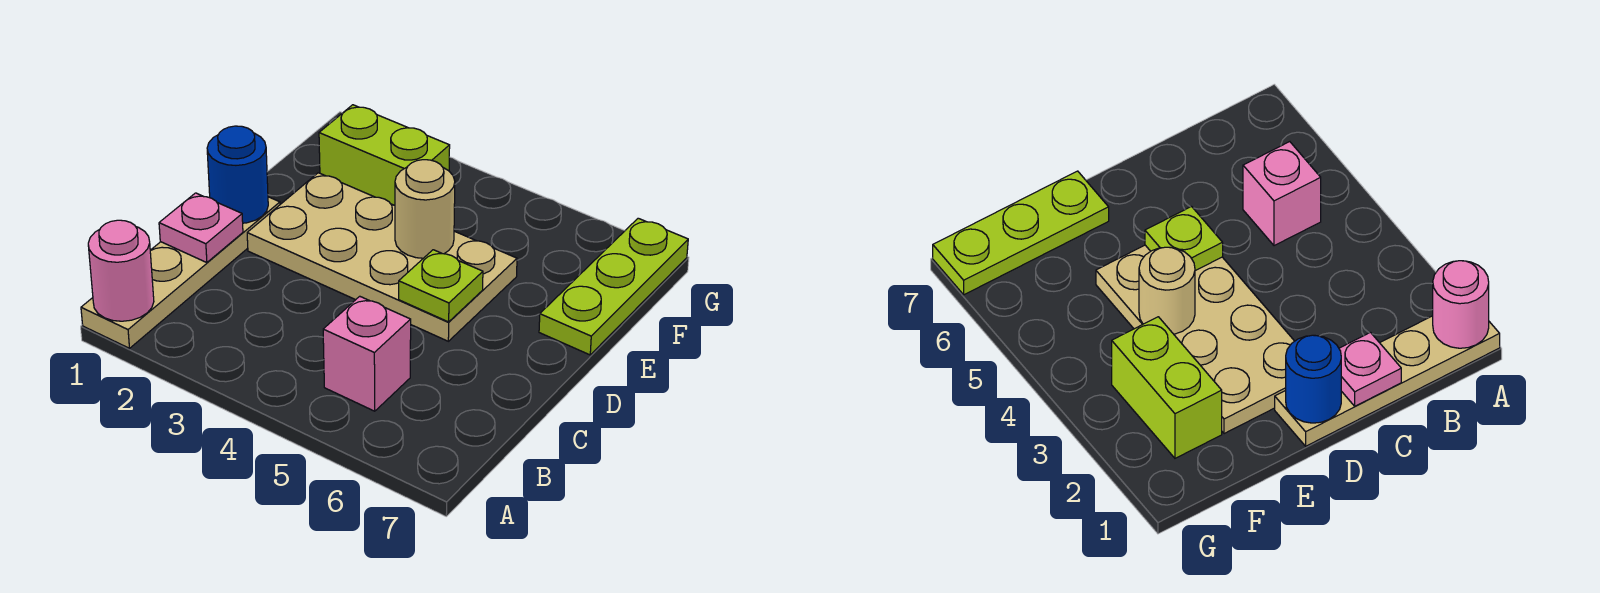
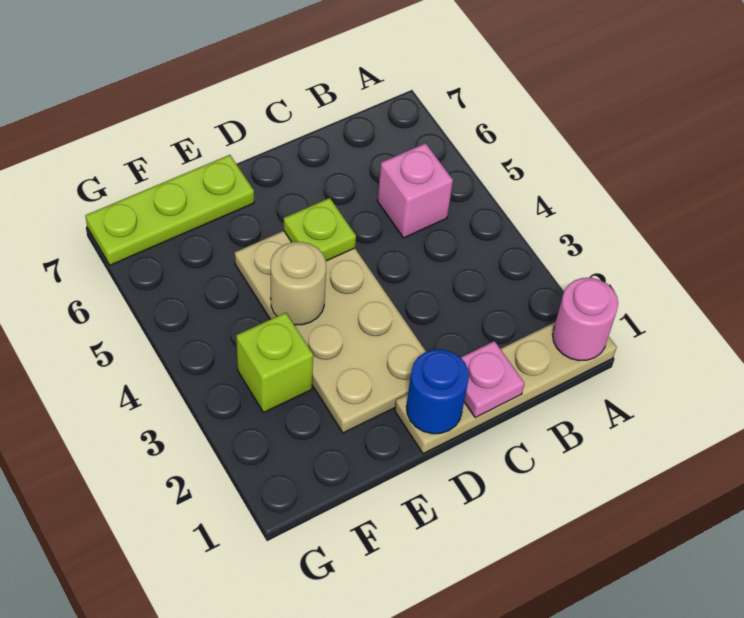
lime 1x2 brick [319,105,450,205] -> lime 1x1 brick [236,313,313,413]

